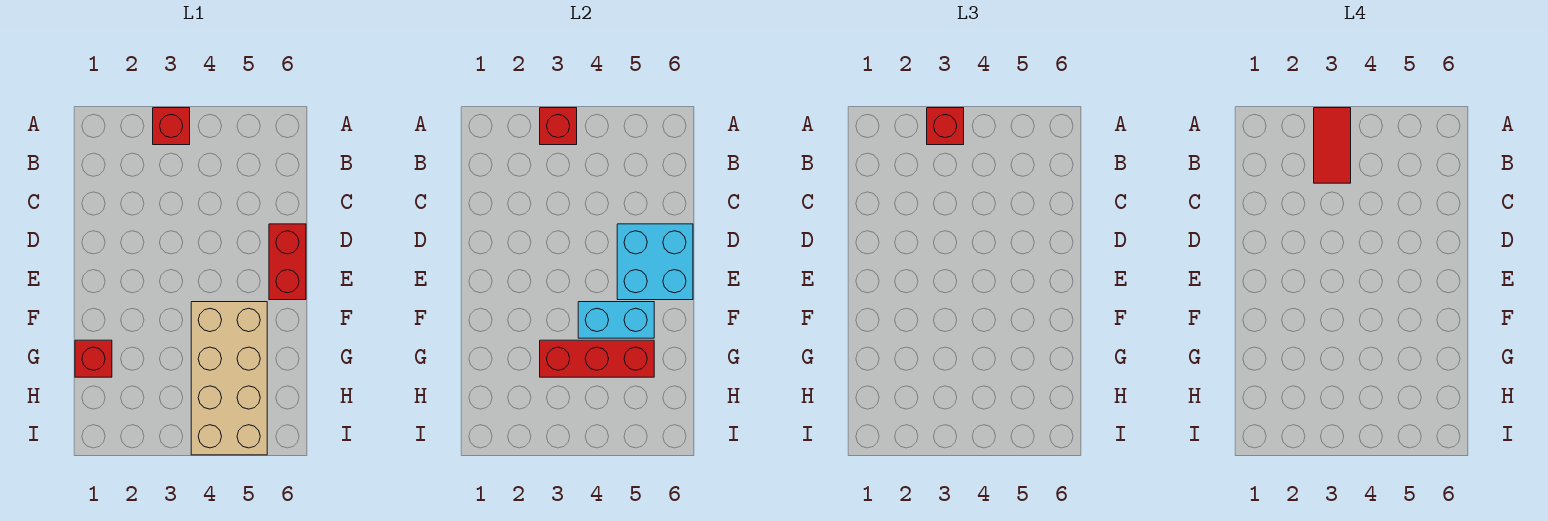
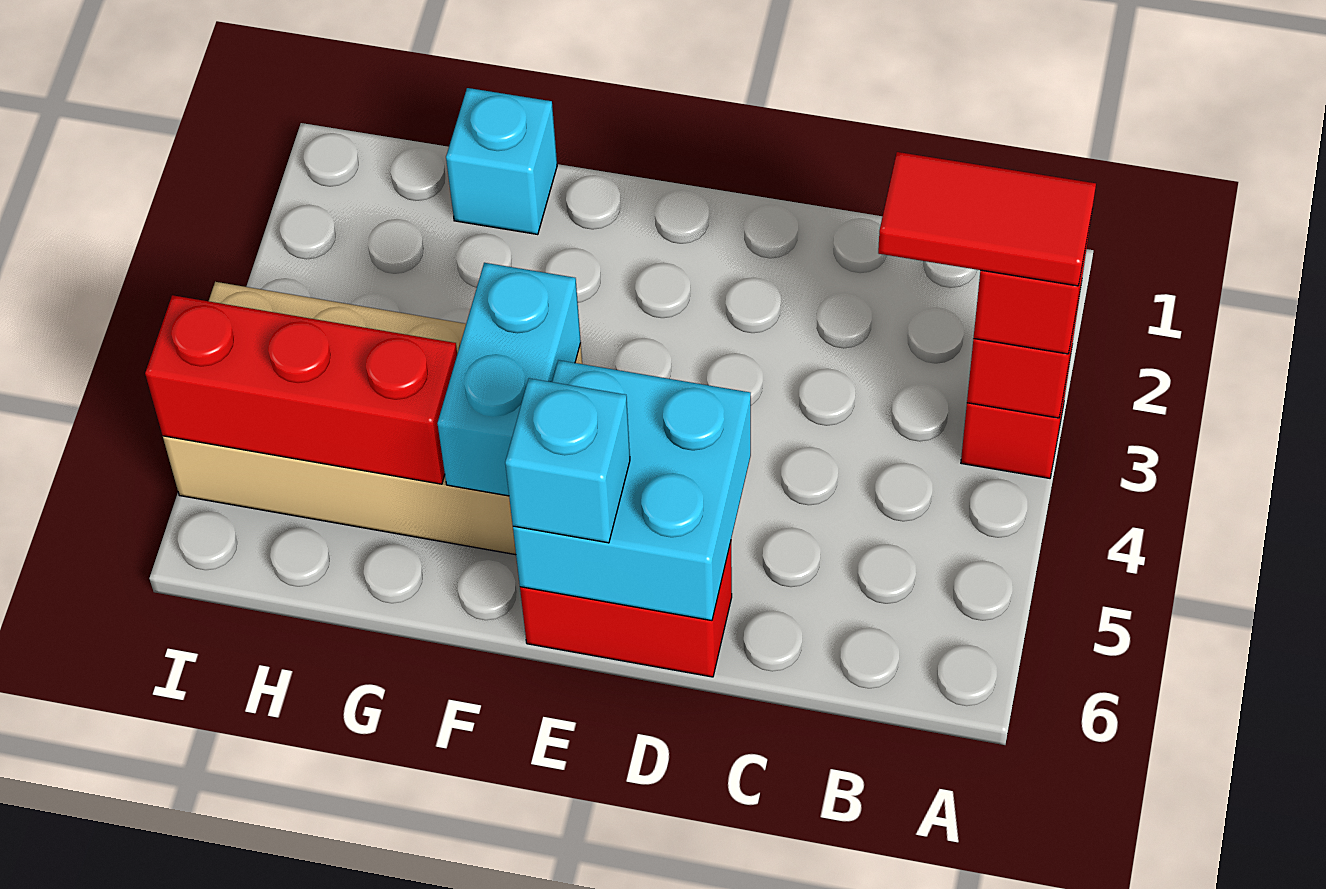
none -> cyan 1x1 brick [505,378,630,543]
red 1x1 brick [75,340,112,377] -> cyan 1x1 brick [446,88,557,235]
red 1x3 brick [540,340,654,377] -> red 1x3 brick turned to [145,295,457,484]

